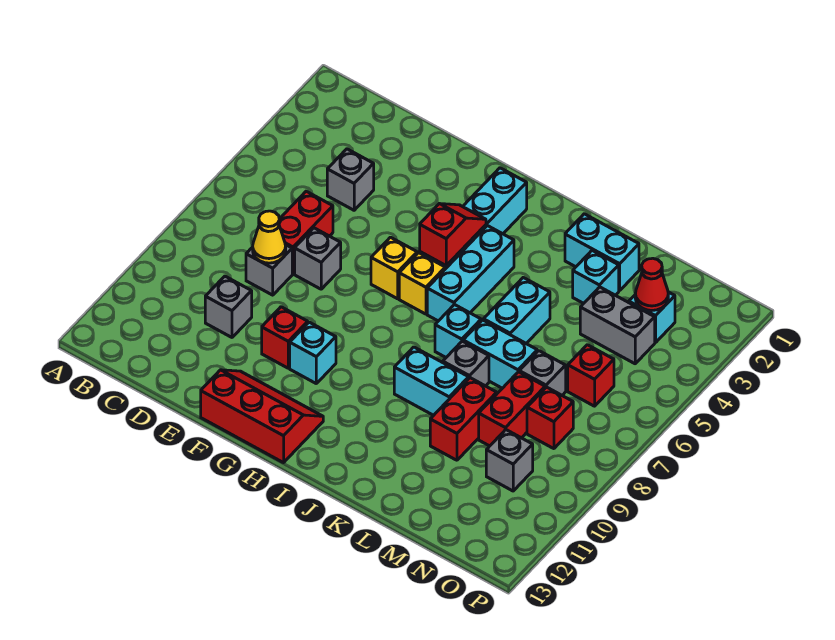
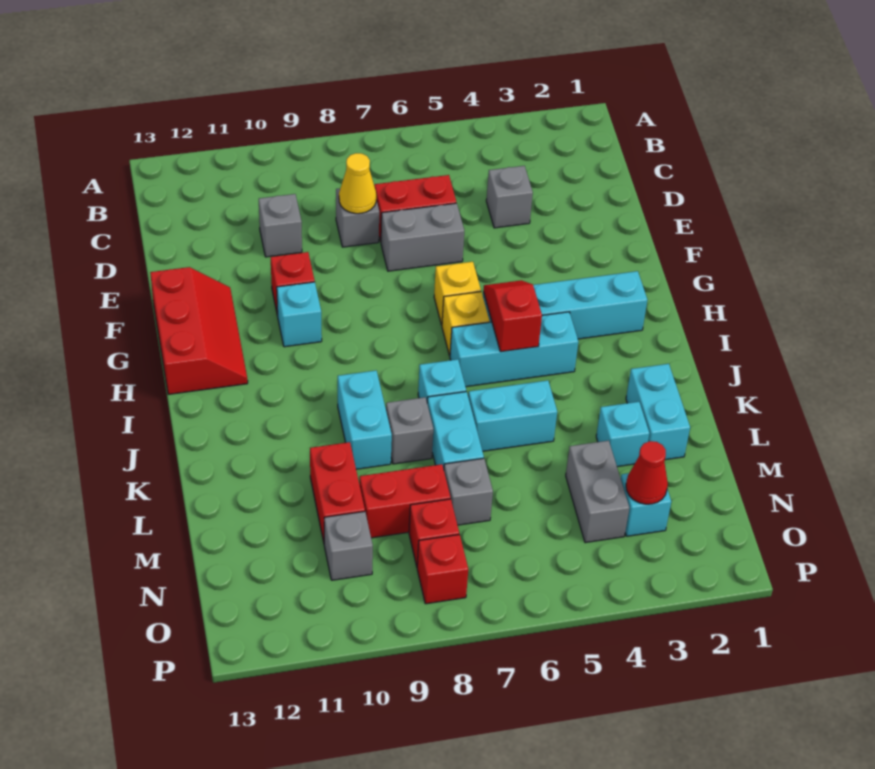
grey 1x1 brick [295,228,341,289] -> grey 1x2 brick [381,203,464,271]
red 1x2 slope [420,204,486,266] -> red 1x2 slope turned to [483,280,542,352]
red 1x2 brick [430,378,497,460] -> red 1x2 brick turned to [310,442,365,542]
red 1x1 brick [568,345,614,406] -> red 1x1 brick moved to [417,535,468,604]

